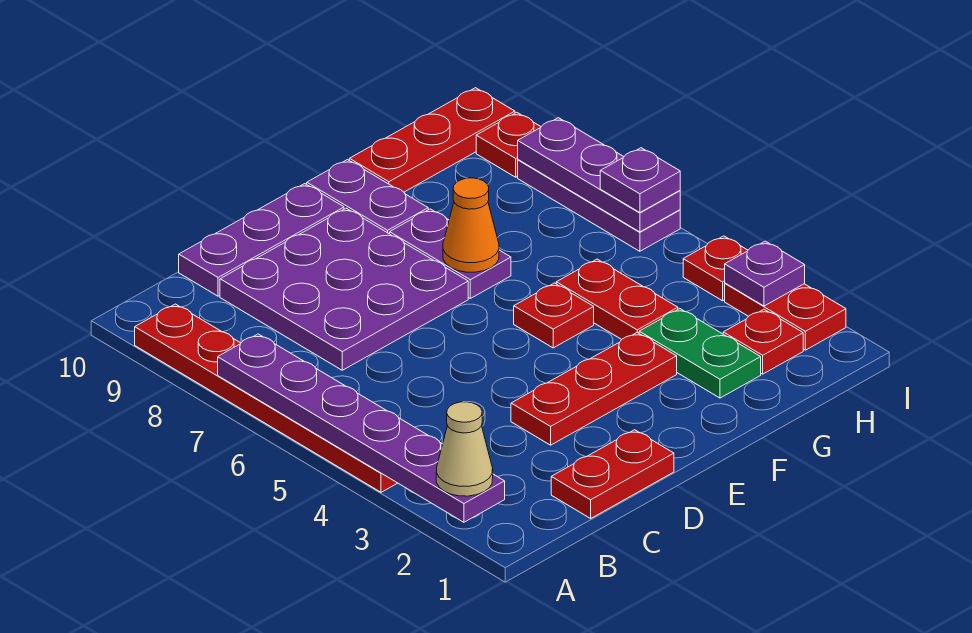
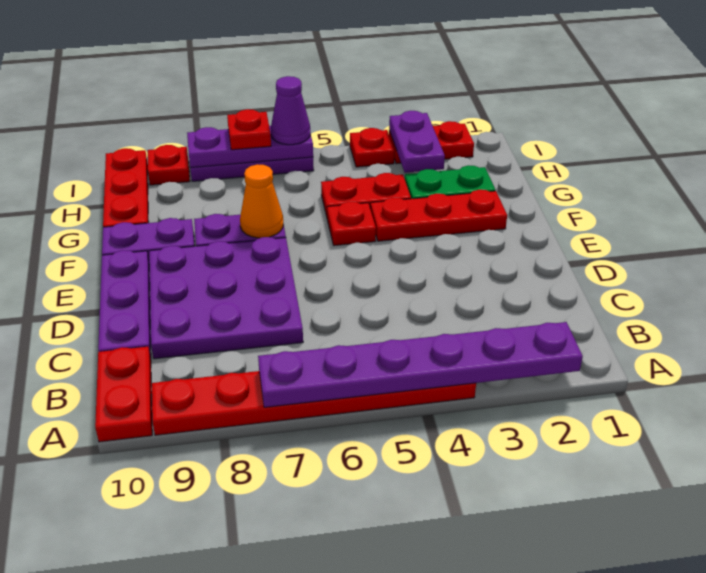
tan 1x1 cone [436,402,493,496] -> none
red 1x2 plate [551,430,674,518] -> red 1x2 plate moved to [95,347,152,442]
red 1x3 plate [511,333,677,445] -> red 1x3 plate turned to [370,190,507,241]
red 1x1 plate [723,309,803,374] -> red 1x1 plate moved to [227,109,271,150]
purple 1x1 plate [725,241,805,306] -> purple 1x2 plate [389,111,445,173]
purple 1x1 plate [600,148,680,213] -> purple 1x1 cone [271,76,310,145]

